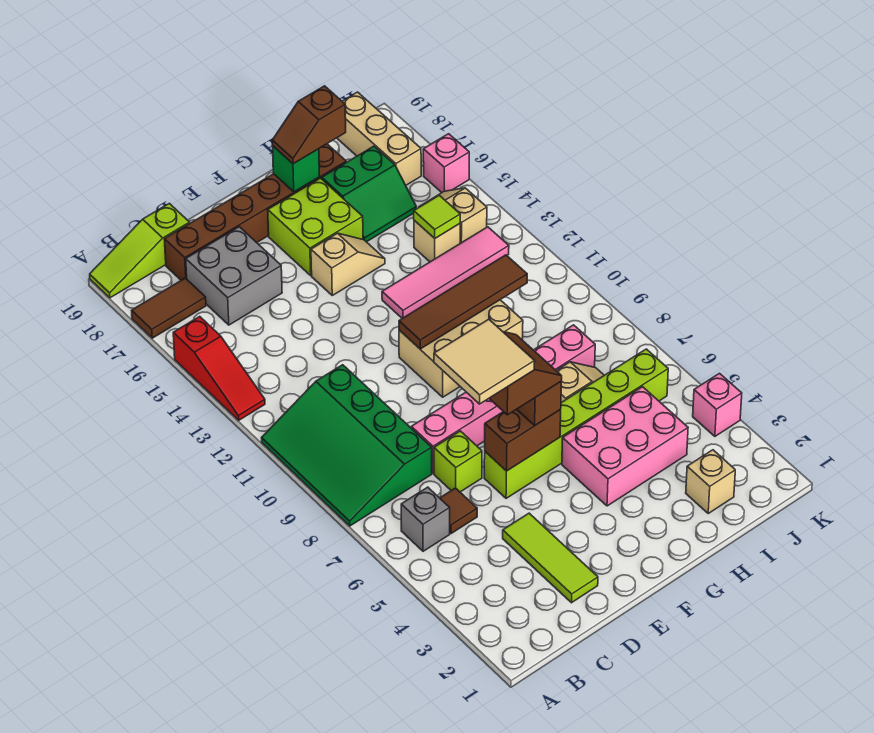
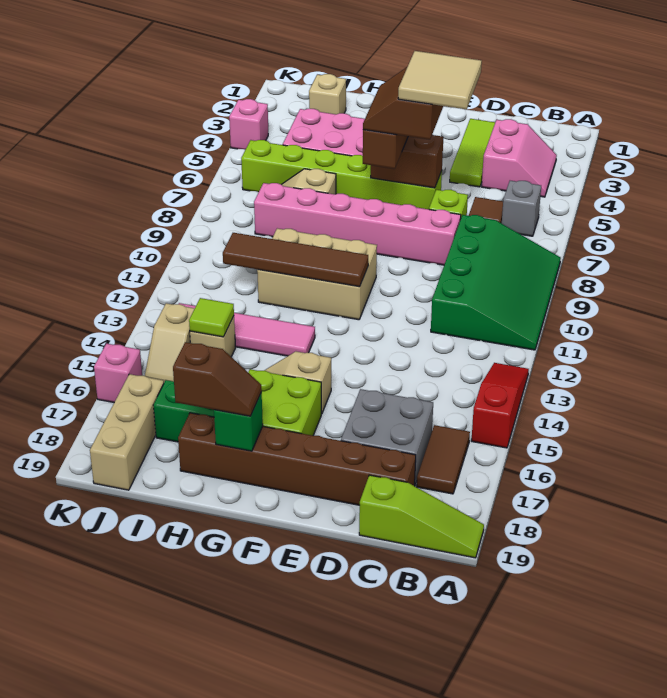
brown 1x2 tile [132,278,206,338] -> brown 1x2 tile turned to [417,425,470,494]
none -> pink 2x2 slope [482,119,557,197]

